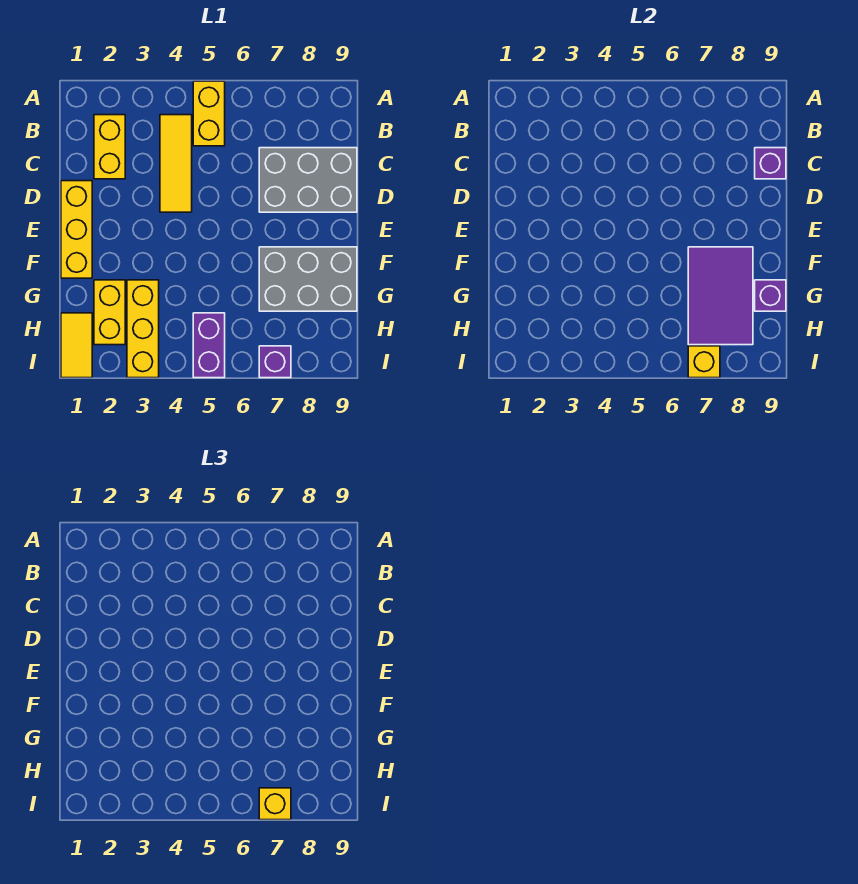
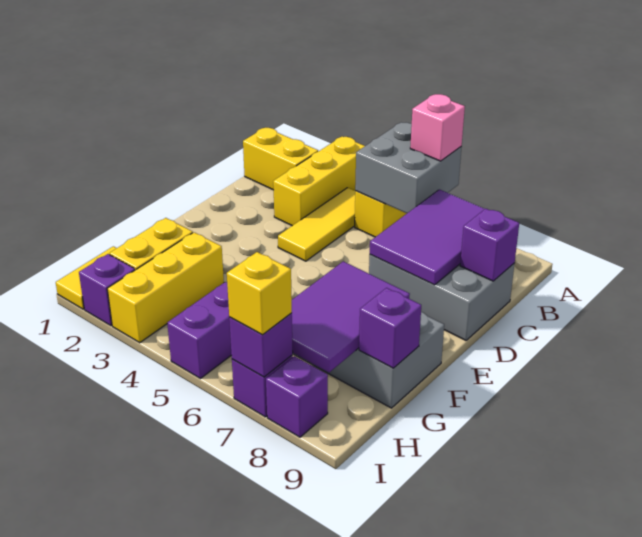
none -> grey 2x2 brick [355,123,461,213]
none -> pink 1x1 brick [410,94,465,161]
yellow 1x2 brick [94,115,125,179] -> yellow 1x2 brick turned to [243,127,318,190]
none -> purple 2x3 tile [370,189,484,285]
yellow 1x3 brick [61,181,92,278] -> yellow 1x3 brick moved to [273,136,365,226]
none -> purple 1x1 brick [79,254,135,326]
yellow 1x1 brick [688,346,720,378] -> purple 1x1 brick [229,313,293,377]
none -> purple 1x1 brick [266,356,328,437]

